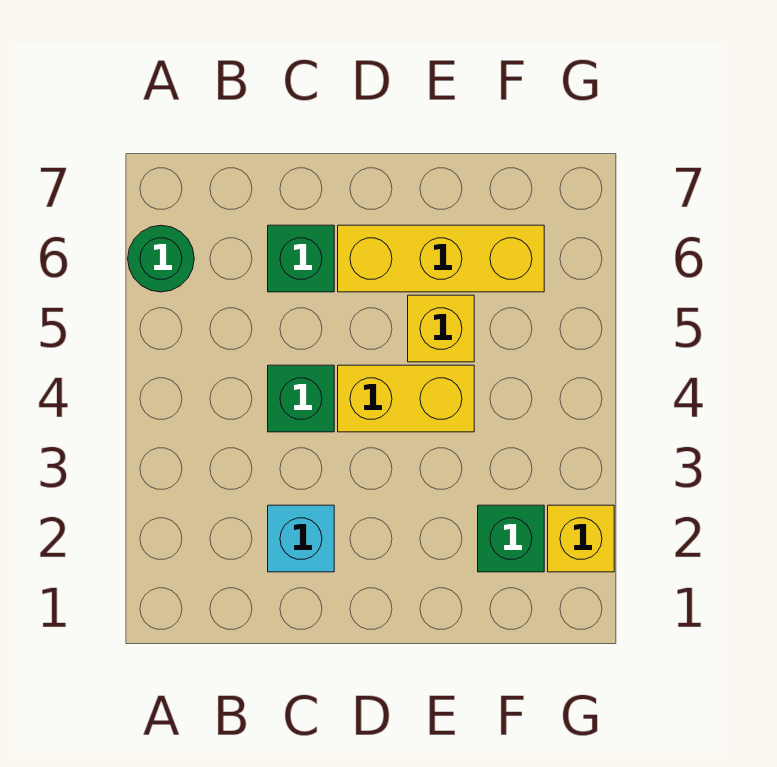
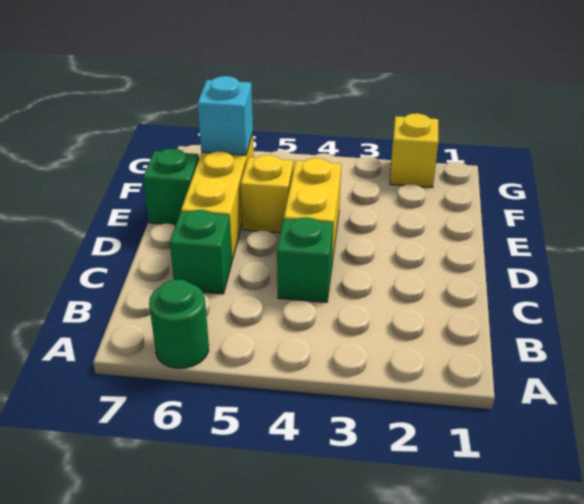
cyan 1x1 brick [268,505,334,572] -> cyan 1x1 brick moved to [198,76,253,155]
green 1x1 brick [478,505,544,572] -> green 1x1 brick moved to [143,149,199,225]

